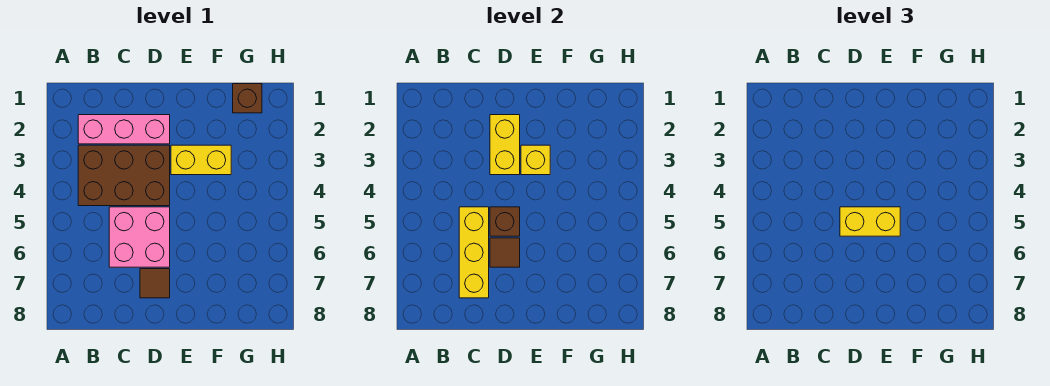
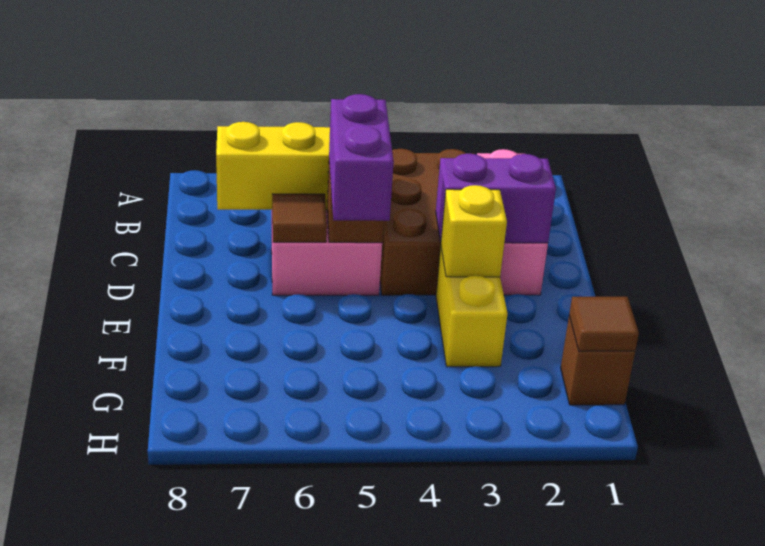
yellow 1x2 brick [490,115,520,175] -> purple 1x2 brick [436,153,556,243]
yellow 1x2 brick [840,207,900,236] -> purple 1x2 brick [329,94,394,221]
brown 1x1 tile [140,269,170,298] -> brown 1x1 tile moved to [569,297,639,351]

